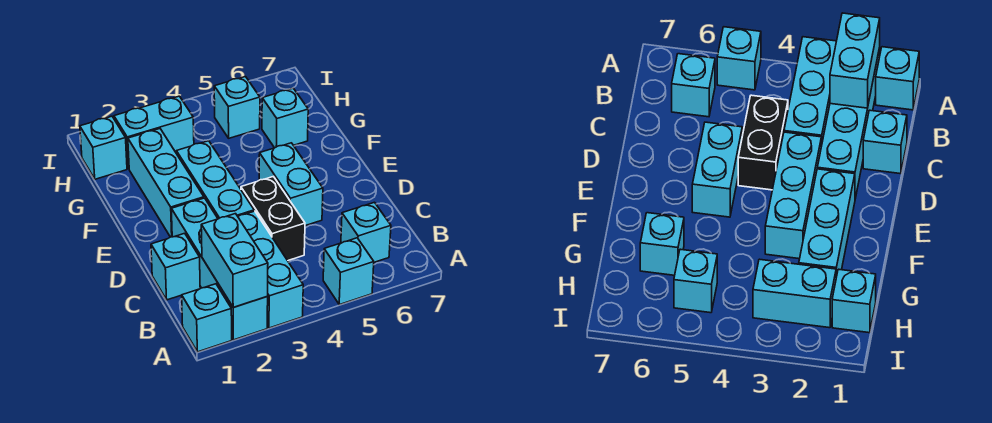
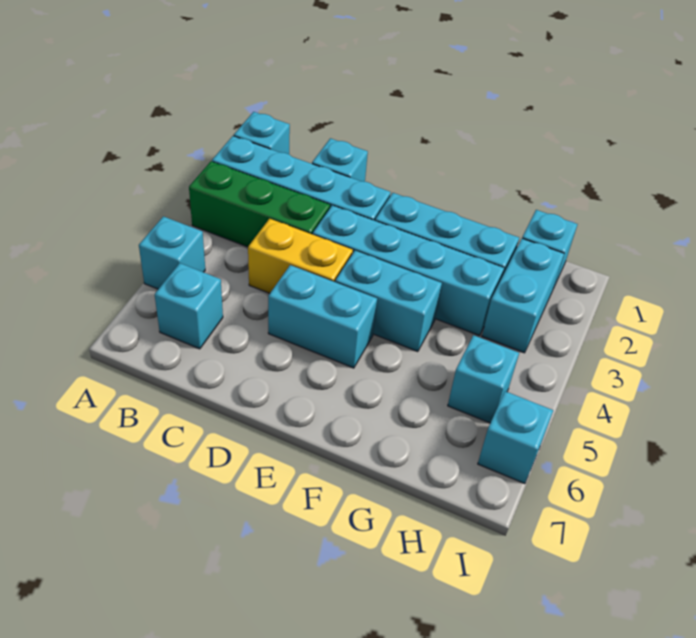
cyan 1x2 brick [201,214,268,307] -> cyan 1x2 brick moved to [335,251,442,352]
cyan 1x3 brick [238,211,303,328] -> green 1x3 brick [189,161,330,247]
black 1x2 brick [241,177,305,261] -> yellow 1x2 brick [248,219,353,293]
cyan 1x3 brick [176,141,254,219] -> cyan 1x4 brick [313,205,504,336]
cyan 1x1 brick [262,88,308,148] -> cyan 1x1 brick moved to [478,391,553,484]

